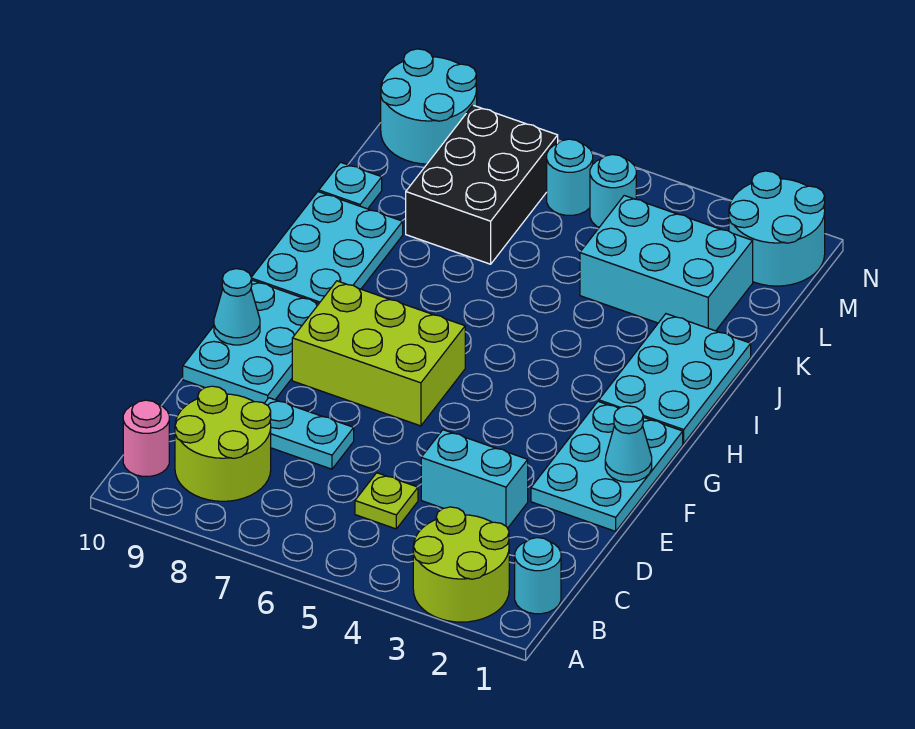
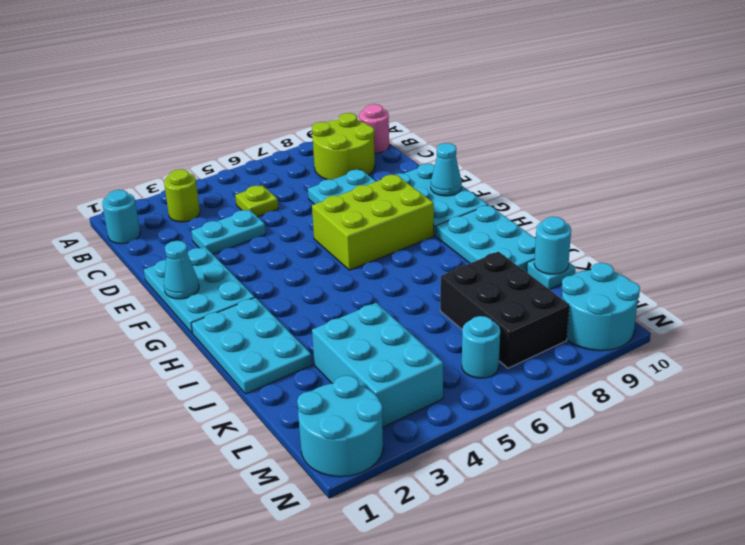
lime 2x2 round brick [413,507,509,622] -> lime 1x1 round brick [164,169,200,222]
cyan 1x2 brick [421,430,528,528] -> cyan 1x2 plate [191,210,266,254]
cyan 2x3 brick [580,196,753,331] -> cyan 2x3 brick turned to [312,303,443,428]
cyan 1x1 round brick [590,155,636,227] -> cyan 1x1 round brick moved to [534,217,571,274]

